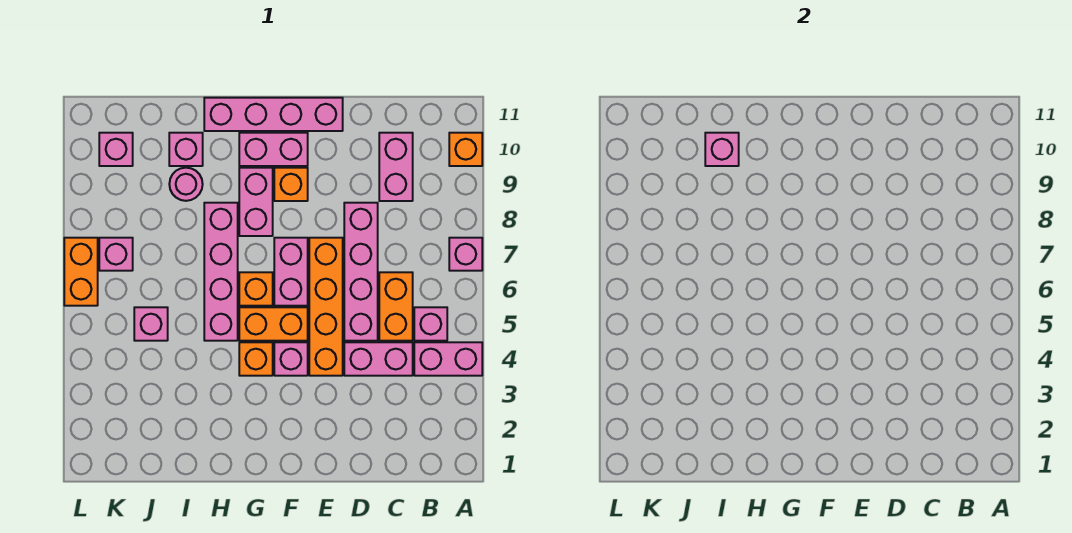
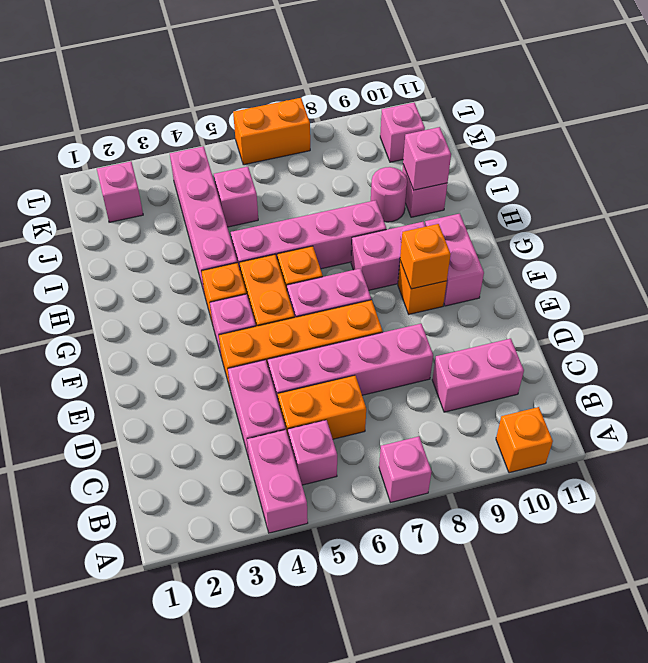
pink 1x4 brick [204,98,343,131] -> pink 1x4 brick moved to [170,146,237,295]
none -> orange 1x1 brick [400,224,451,289]
pink 1x1 brick [99,238,133,271] -> pink 1x1 brick moved to [97,162,143,222]

